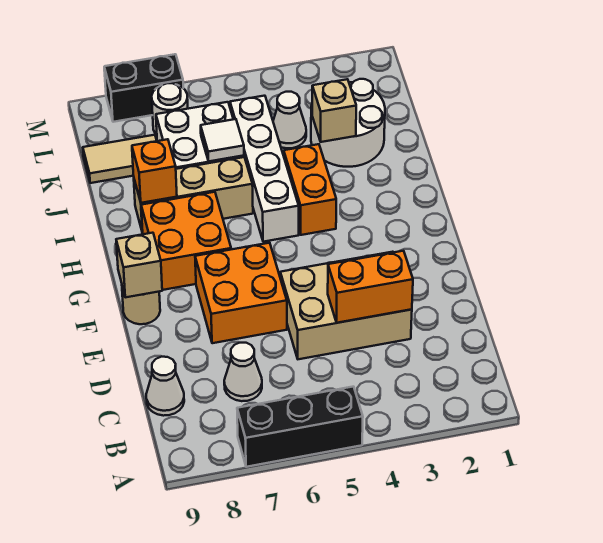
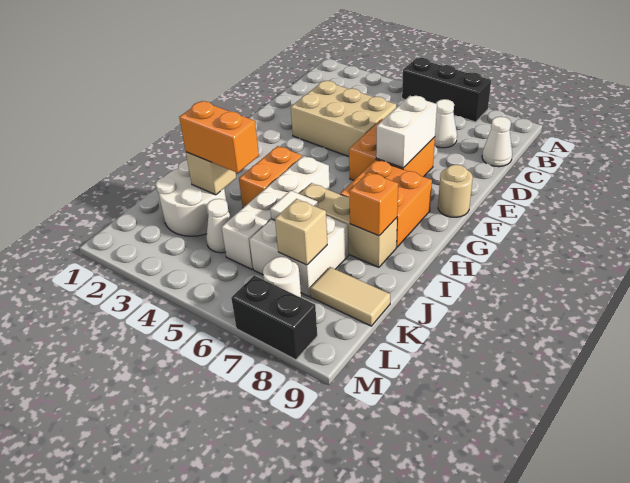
orange 1x2 brick [328,251,413,323] -> orange 1x2 brick moved to [179,101,259,173]
none -> white 1x2 brick [376,96,437,168]
tan 1x1 brick [116,233,162,297] -> tan 1x1 brick moved to [275,199,327,265]

